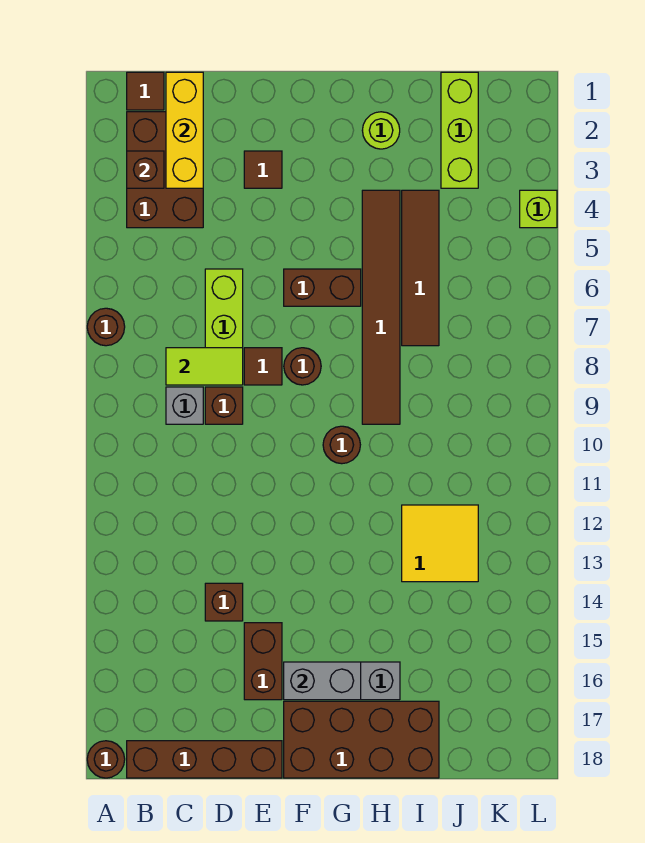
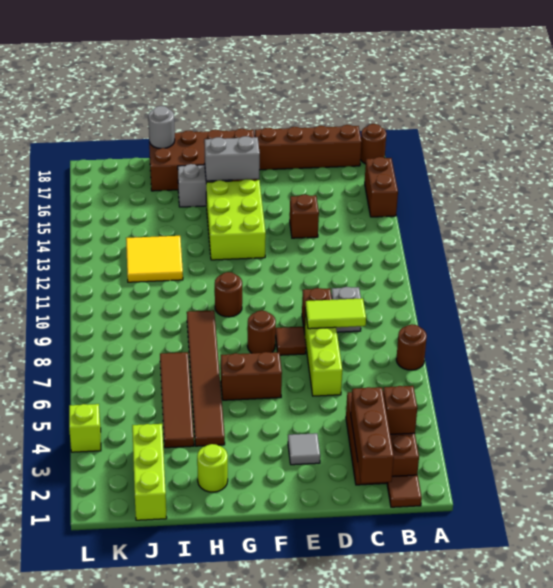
yellow 1x3 brick [166,72,203,188] -> brown 1x3 brick [351,387,394,484]
brown 1x1 tile [244,151,282,188] -> grey 1x1 tile [288,433,320,465]
brown 1x2 brick [244,623,282,700] -> brown 1x2 brick moved to [365,157,398,217]
none -> lime 2x3 brick [206,179,266,260]
none -> grey 1x1 round brick [148,106,175,148]

